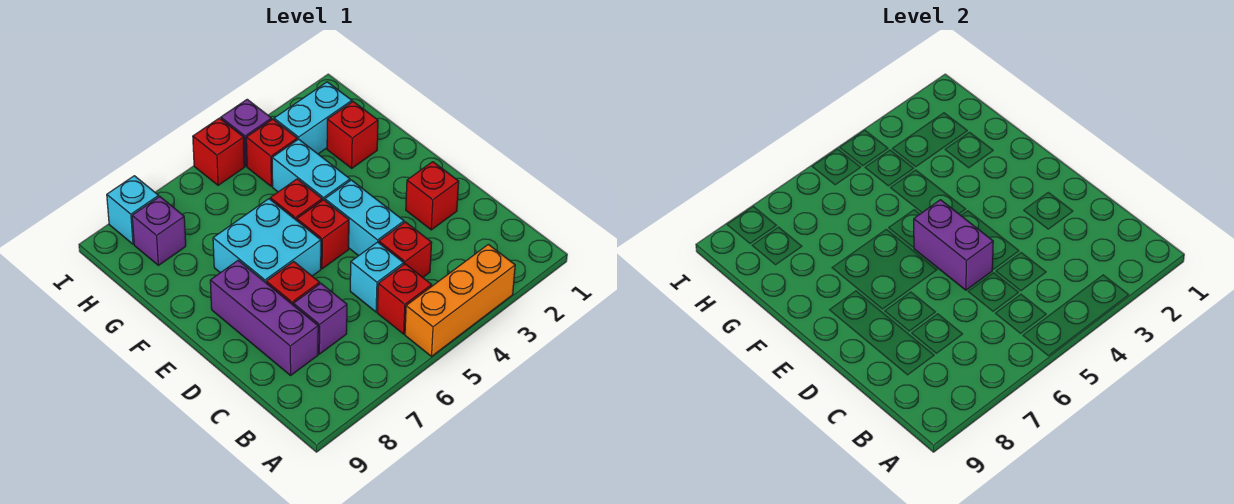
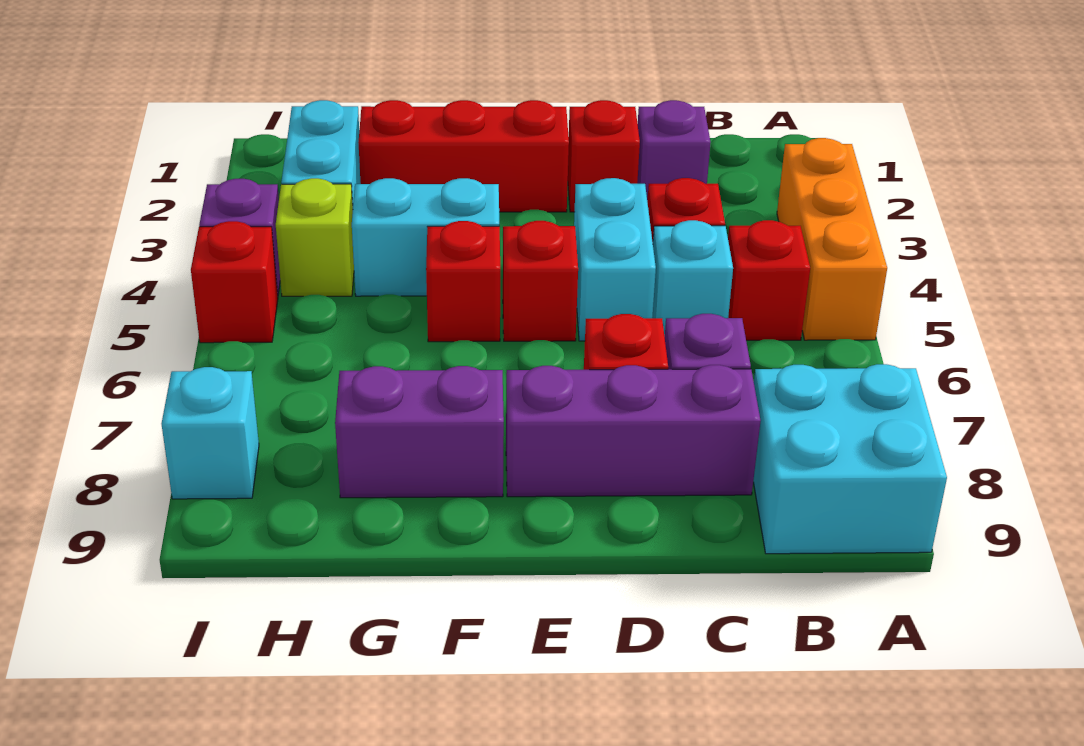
cyan 1x2 brick [325,180,404,256] -> cyan 1x2 brick turned to [574,178,656,341]
purple 1x2 brick [914,200,993,290] -> purple 1x2 brick moved to [335,366,504,498]
cyan 2x2 brick [213,199,321,283] -> cyan 2x2 brick moved to [753,364,947,554]
red 1x1 brick [327,102,378,168] -> red 1x3 brick [358,100,569,212]
red 1x1 brick [246,119,297,186] -> lime 1x1 brick [276,178,354,296]
purple 1x1 brick [132,197,186,265] -> purple 1x1 brick moved to [637,100,711,201]

